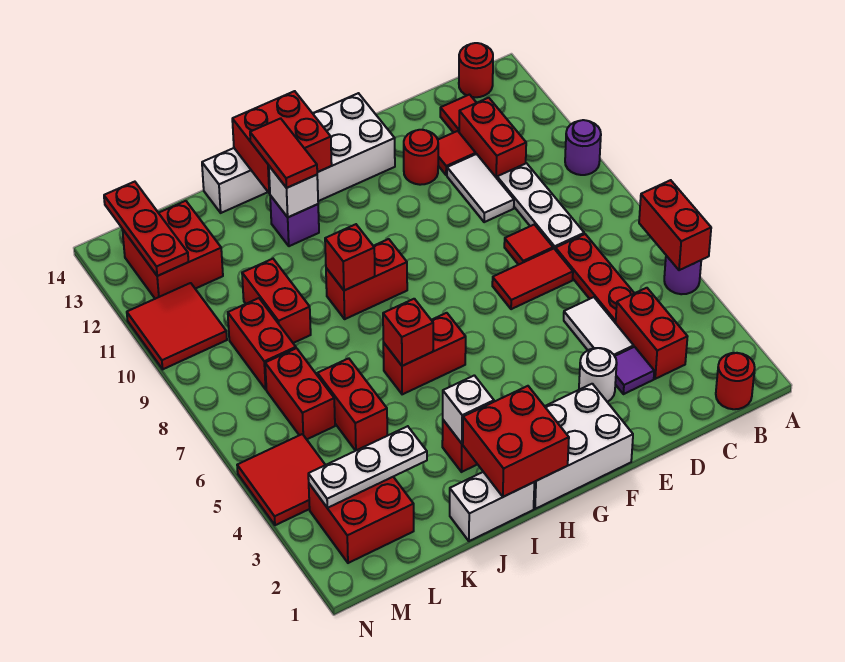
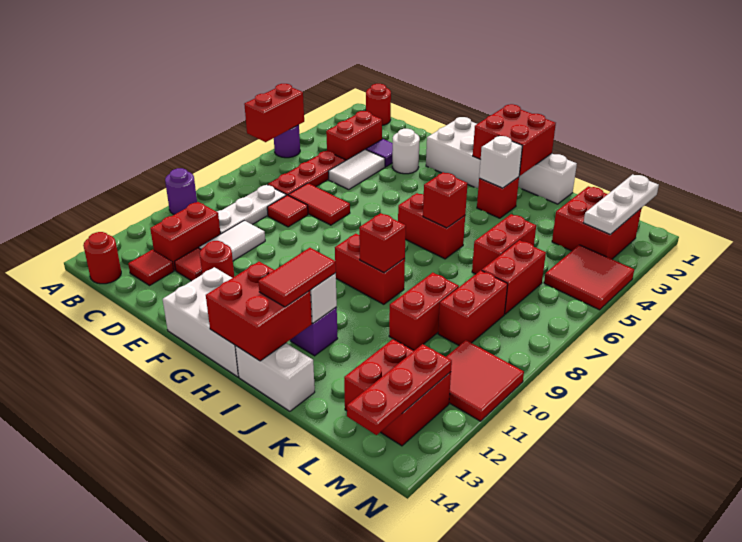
white 1x3 plate [308,426,427,508] -> white 1x3 plate turned to [584,174,659,235]

